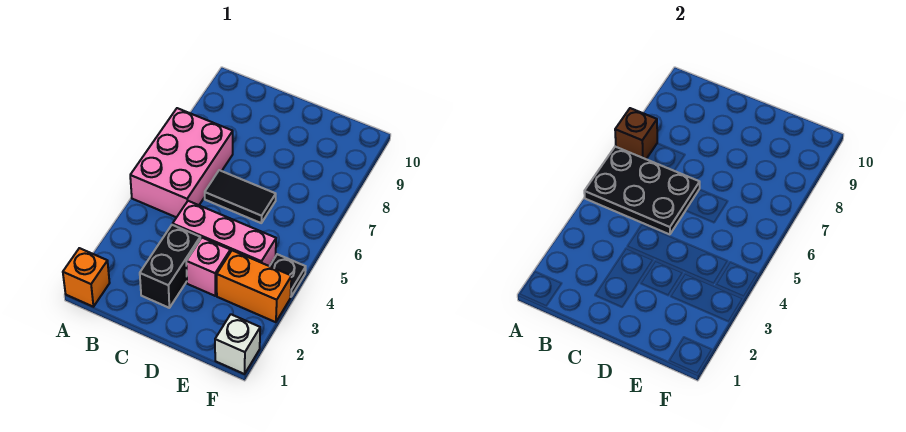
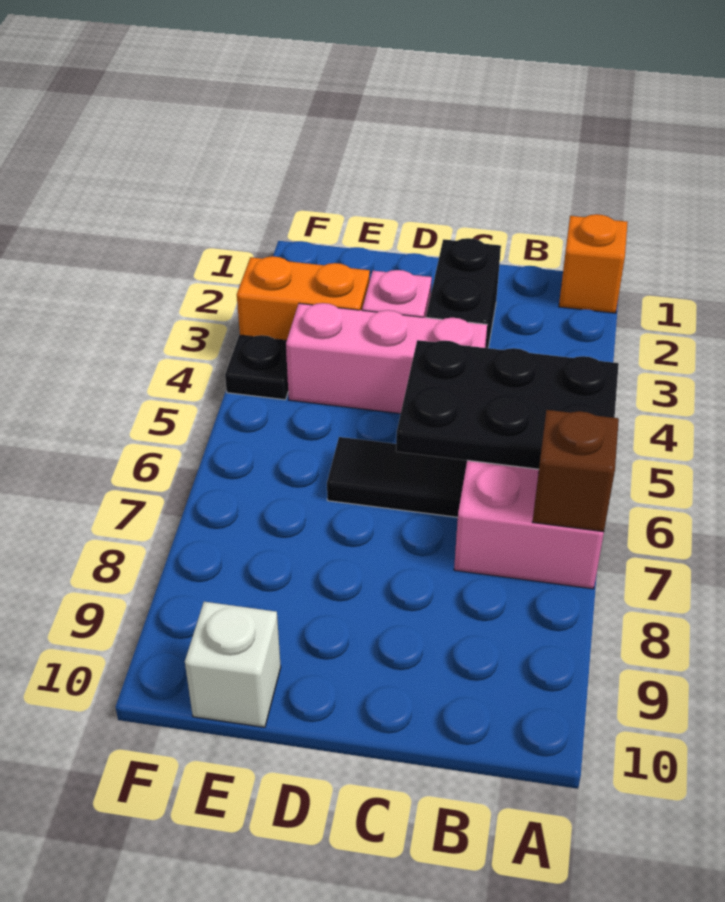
white 1x1 brick [215,314,260,374] -> white 1x1 brick moved to [185,602,281,727]

